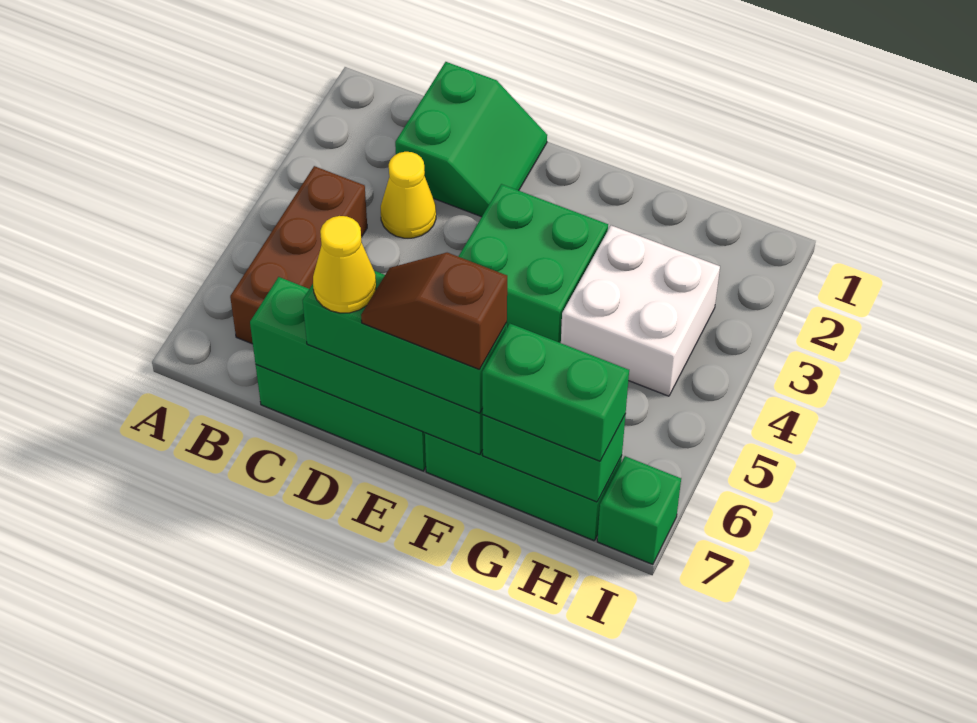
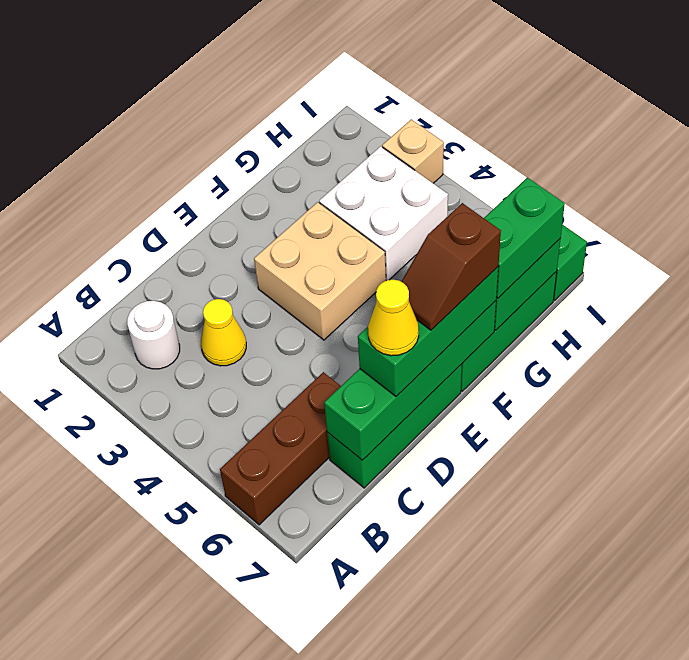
none -> white 1x1 round brick [127,301,180,369]
brown 1x3 brick [230,166,367,344] -> brown 1x3 brick turned to [220,372,341,525]
green 2x2 slope [395,62,547,217] -> none
green 2x2 brick [458,184,608,343] -> tan 2x2 brick [254,202,386,340]
none -> tan 1x1 brick [382,119,444,183]

